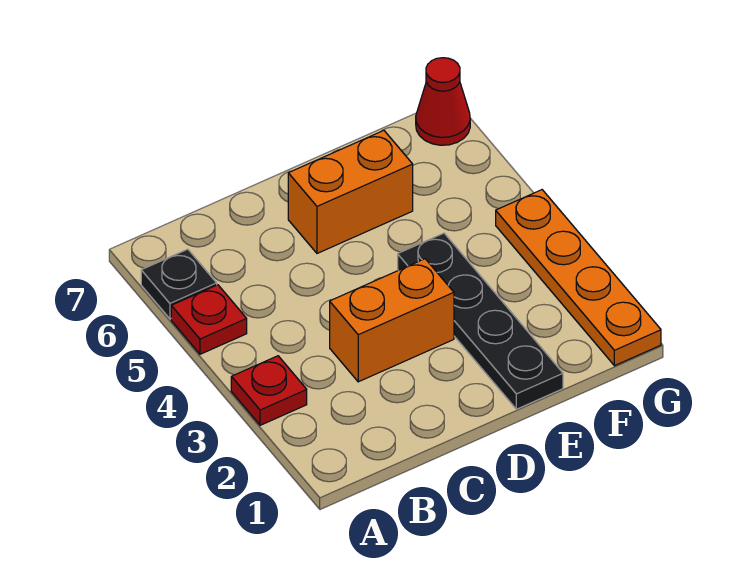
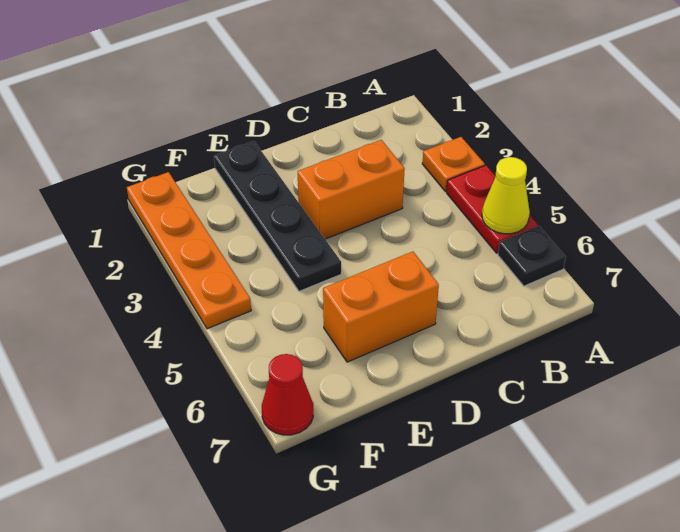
red 1x1 plate [231,356,307,425] -> orange 1x1 plate [422,137,485,192]
red 1x1 plate [171,285,247,354] -> red 1x2 plate [447,165,538,253]
none -> yellow 1x1 cone [482,157,530,234]

